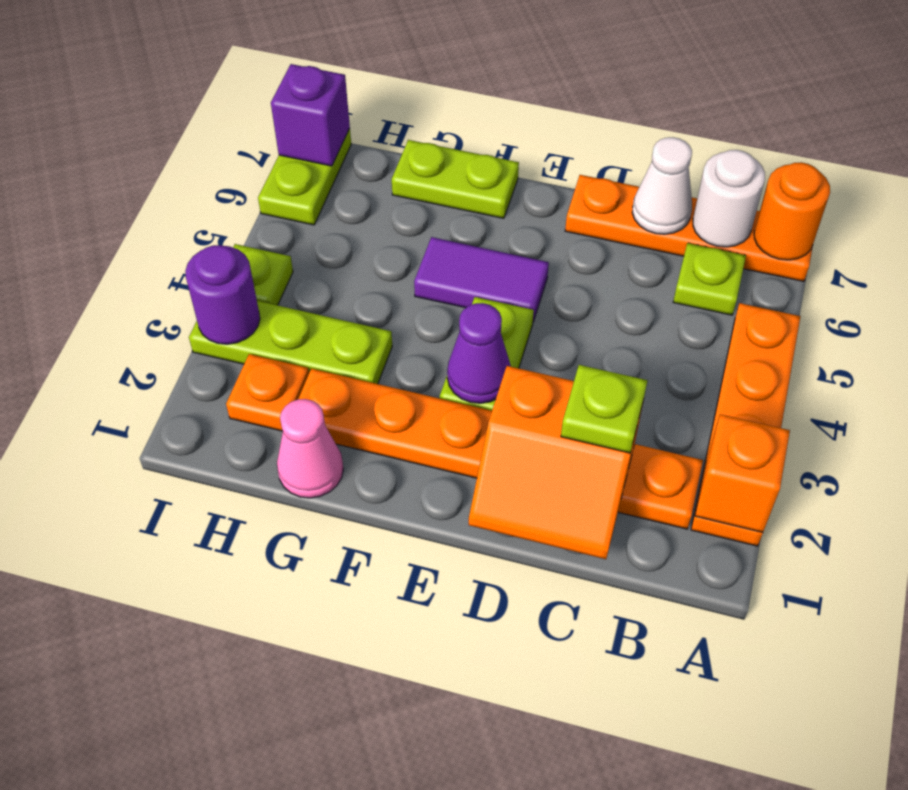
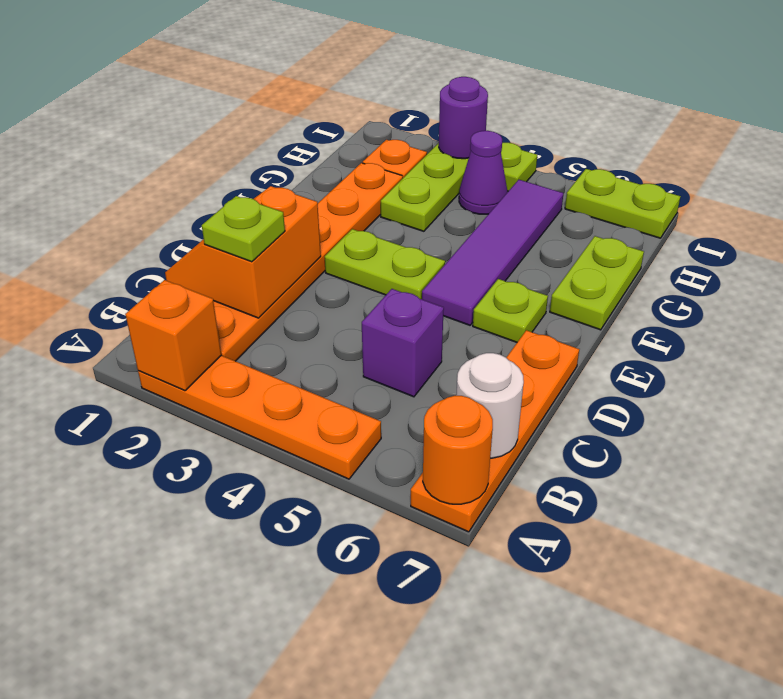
lime 1x1 plate [673,243,746,315] -> lime 1x1 plate moved to [473,279,548,342]
white 1x1 cone [632,137,692,234] -> none
purple 1x1 cone [447,303,511,403] -> purple 1x1 cone moved to [459,131,507,214]
purple 1x2 tile [414,237,549,322] -> purple 1x4 tile [422,180,564,325]
pink 1x1 cone [277,399,343,498] -> none
purple 1x1 brick [271,64,350,166] -> purple 1x1 brick moved to [362,289,444,397]

